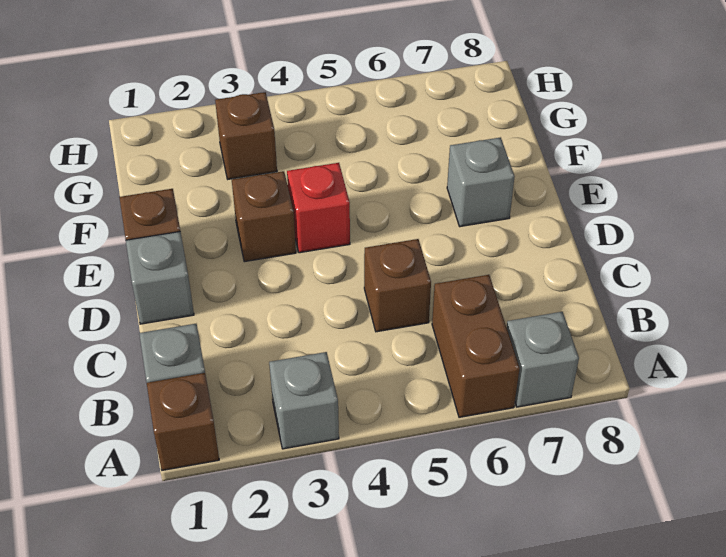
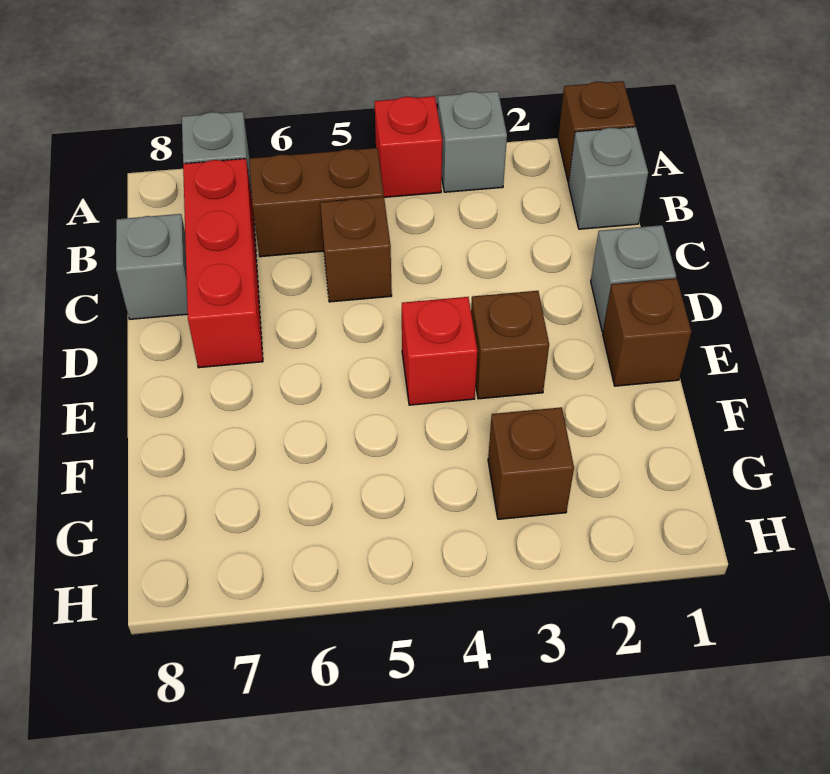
none -> red 1x1 brick [375,96,442,197]
brown 1x2 brick [432,275,520,417] -> brown 1x2 brick turned to [249,148,384,257]
none -> red 1x3 brick [183,159,263,368]
grey 1x1 brick [447,137,515,227] -> grey 1x1 brick moved to [116,214,188,319]

